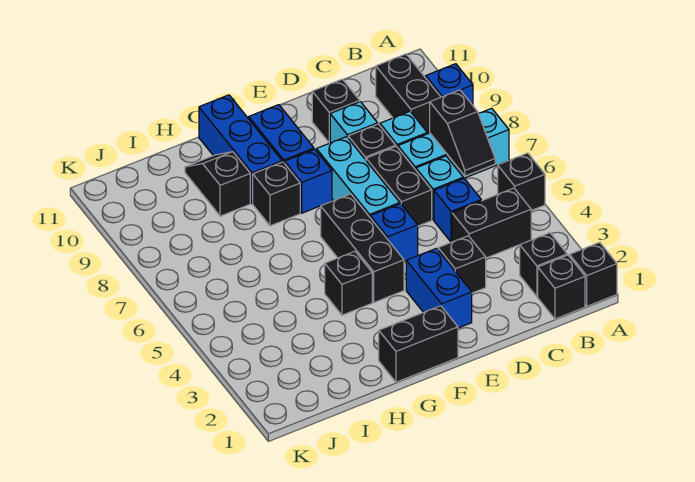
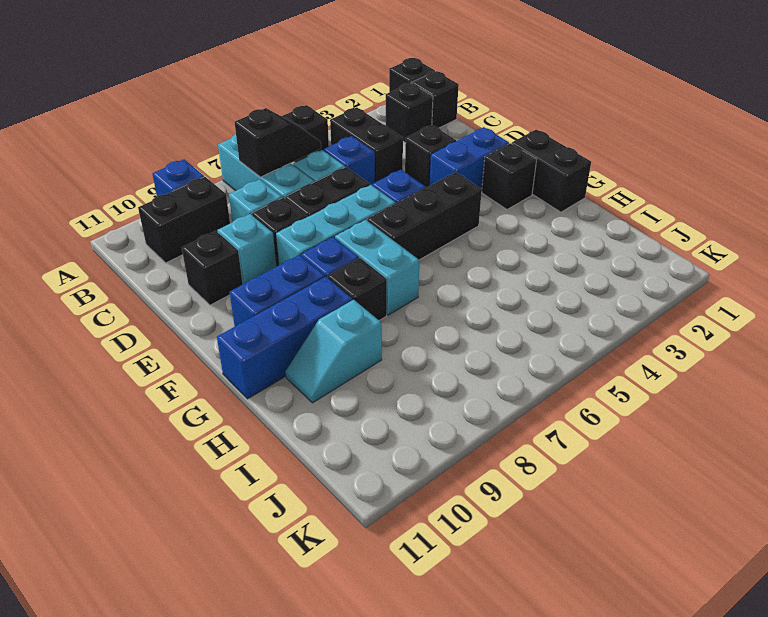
none -> cyan 1x2 brick [335,220,419,315]
black 1x1 brick [325,251,372,315] -> black 1x1 brick moved to [482,143,537,209]
black 1x2 slope [185,152,250,216] -> cyan 1x2 slope [286,300,382,403]

